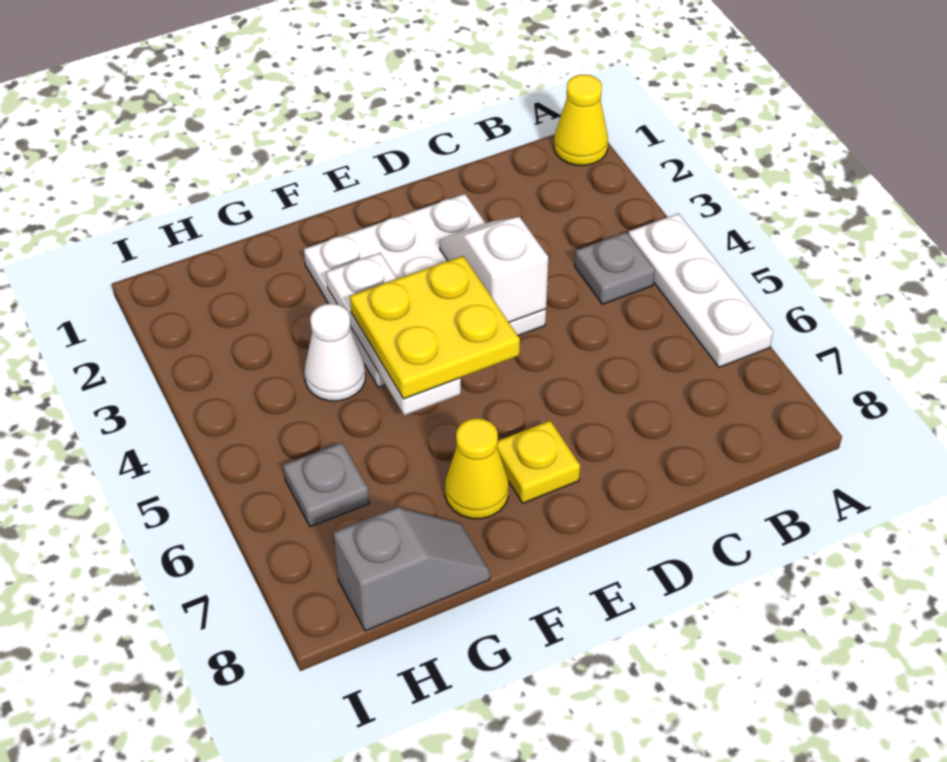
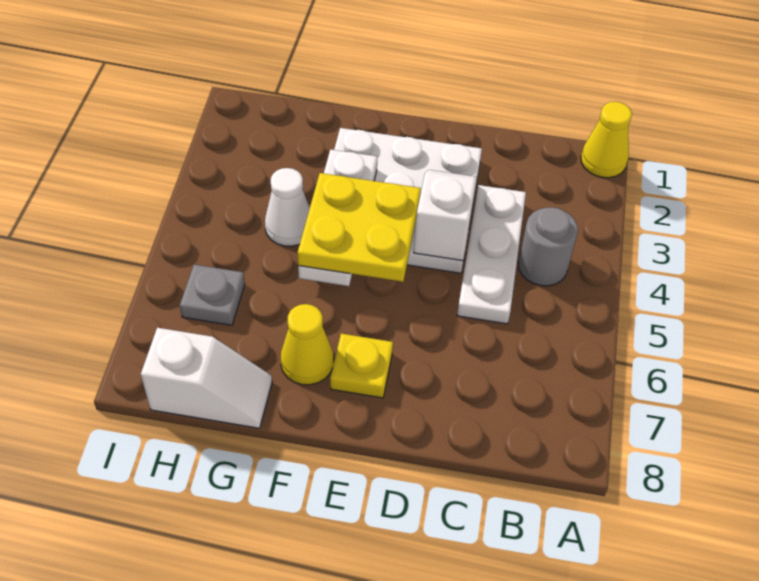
white 1x3 plate [628,213,773,367] -> white 1x3 plate moved to [457,185,526,324]
grey 1x1 plate [575,232,655,304] -> grey 1x1 round brick [518,207,578,286]
grey 1x2 slope [334,507,490,631] -> white 1x2 slope [141,328,272,428]

